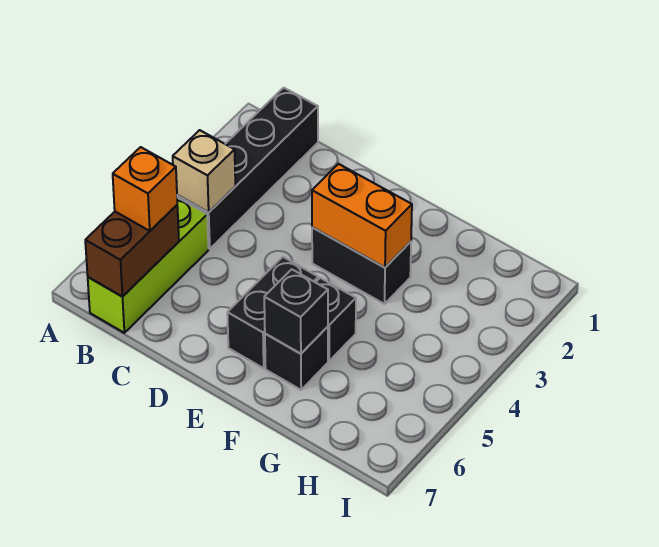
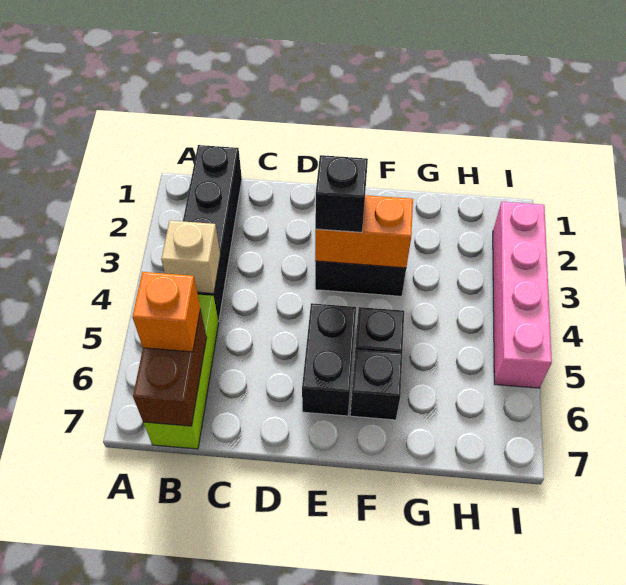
black 1x1 brick [264,269,328,354] -> black 1x1 brick moved to [315,155,368,232]
none -> pink 1x4 brick [493,202,552,388]

